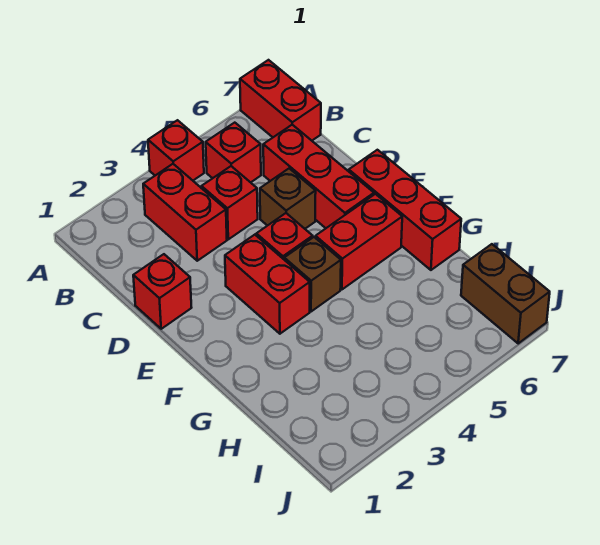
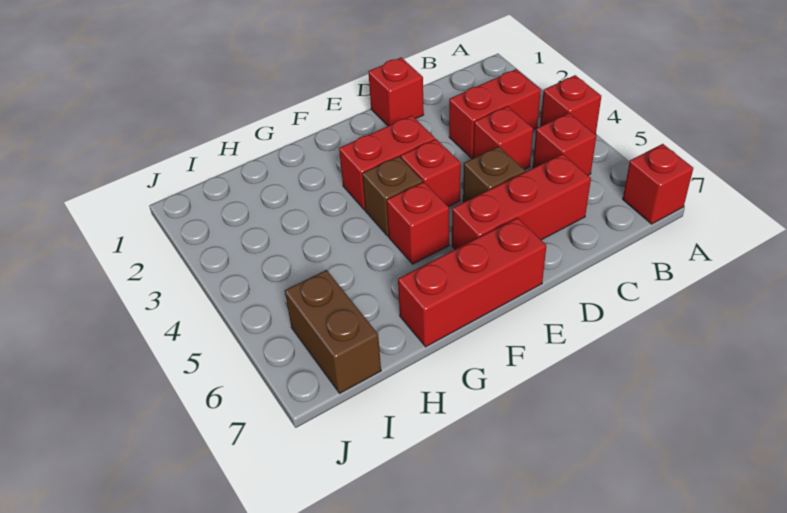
red 1x2 brick [240,60,321,141] -> red 1x1 brick [623,144,693,224]
red 1x2 brick [315,194,402,289] -> red 1x1 brick [387,182,449,264]
brown 1x2 brick [461,244,550,343] -> brown 1x2 brick turned to [285,270,381,393]

